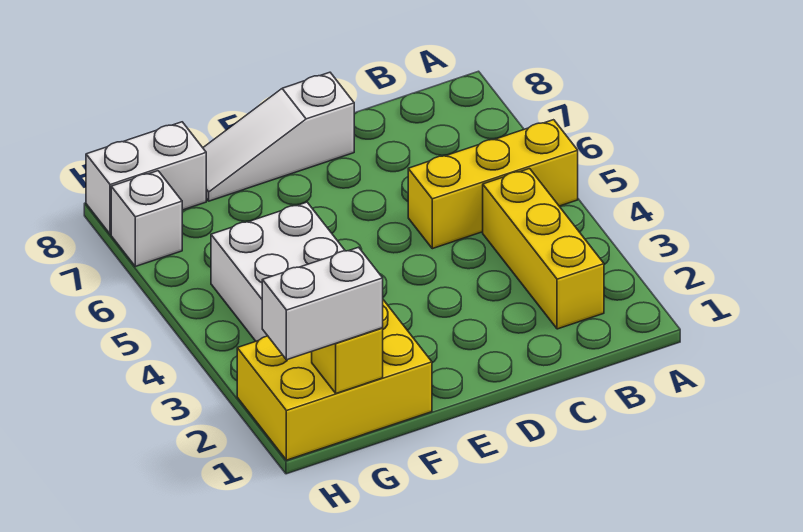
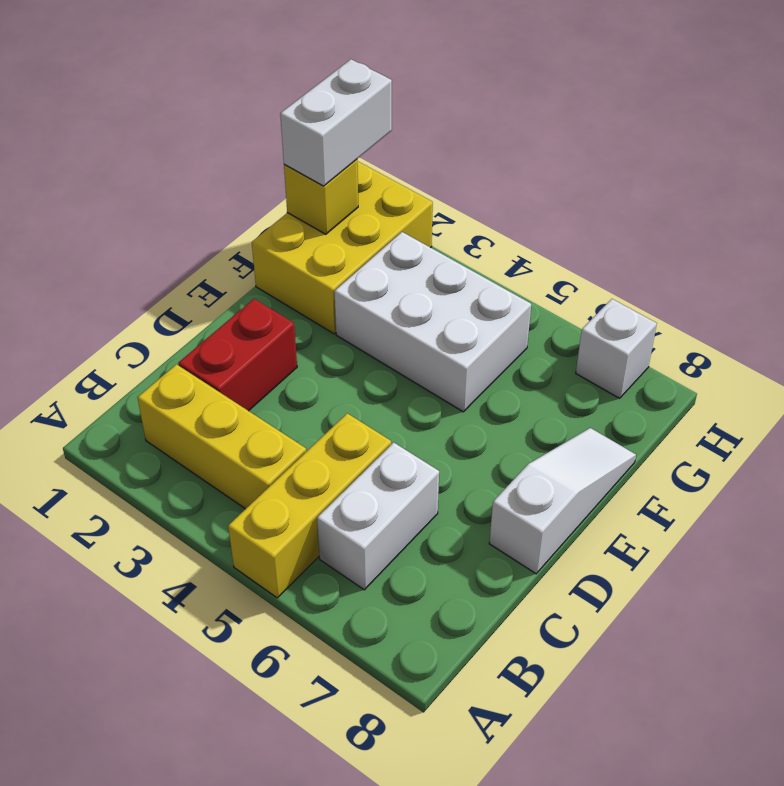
none -> red 1x2 brick [178,299,297,411]
white 1x2 brick [86,122,206,234] -> white 1x2 brick moved to [317,442,439,590]

